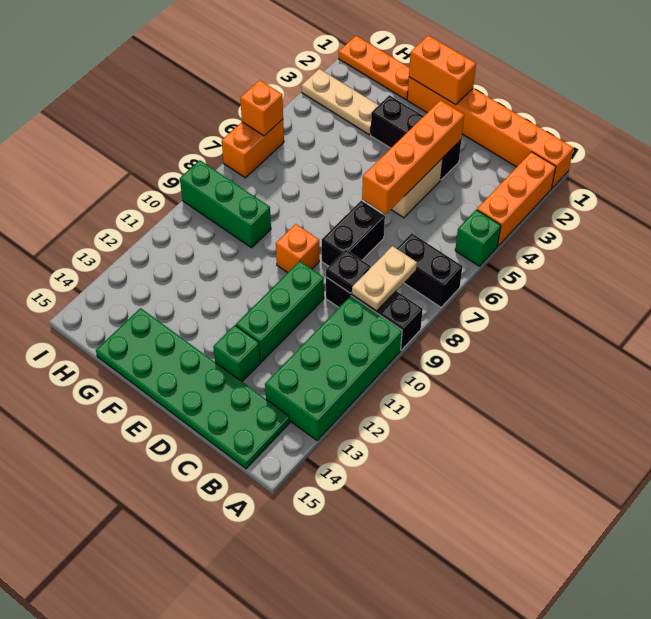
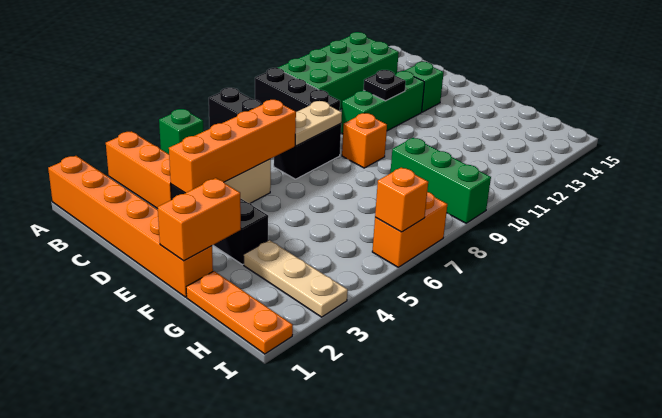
orange 1x3 brick [477,152,556,246] -> orange 1x3 brick turned to [106,131,172,209]
tan 1x2 plate [352,246,417,311] -> tan 1x2 plate moved to [295,101,342,146]
green 2x6 plate [96,308,290,469] -> none
black 1x1 plate [326,250,371,293] -> black 1x1 plate moved to [364,70,406,101]
orange 1x2 brick [409,35,476,105] -> orange 1x2 brick turned to [158,178,241,261]

